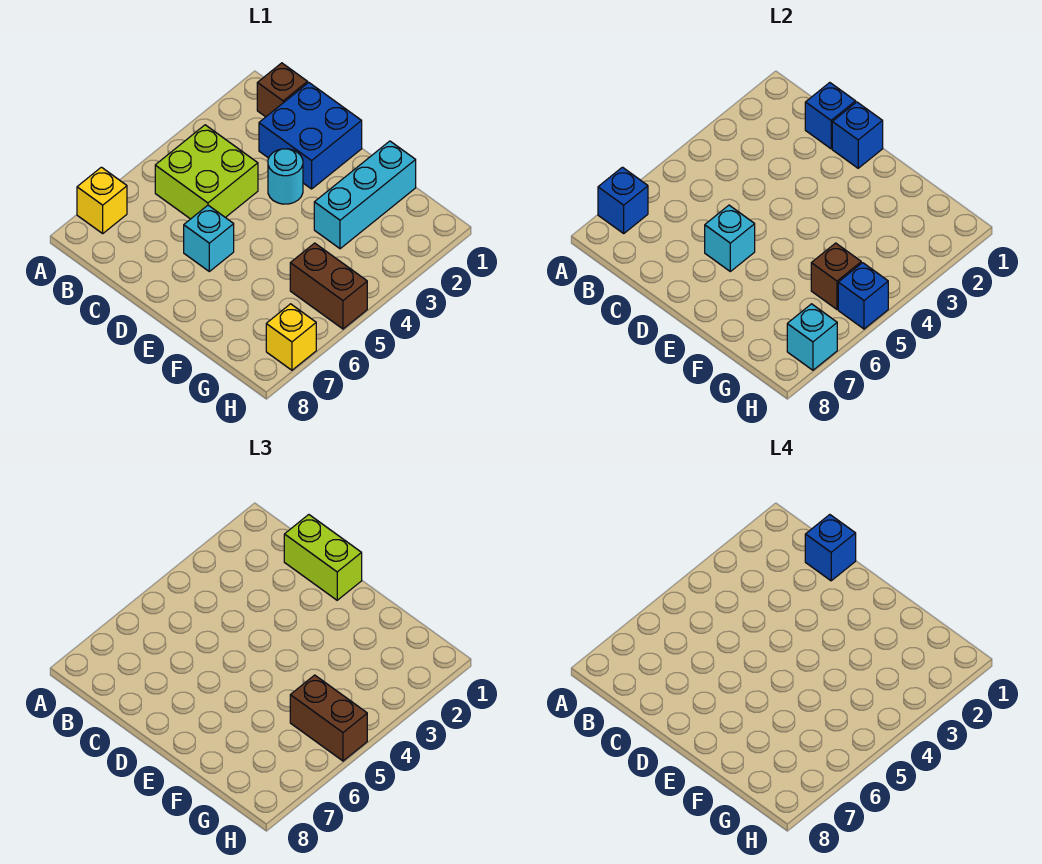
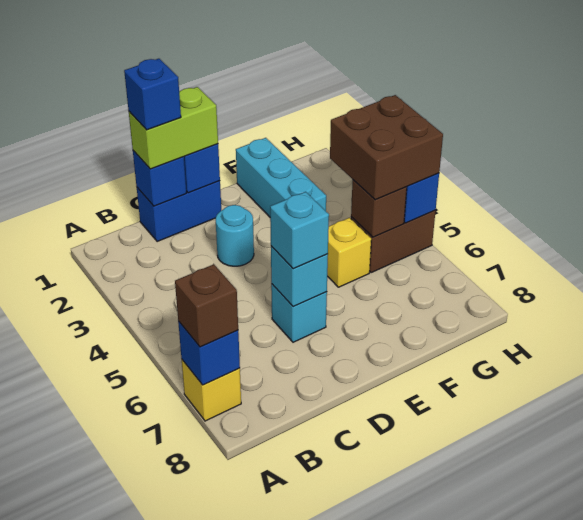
brown 1x1 brick [257,63,308,117] -> brown 1x1 brick moved to [175,264,238,347]
lime 2x2 brick [155,125,258,219] -> none
blue 2x2 brick [259,83,362,189] -> blue 1x2 brick [137,181,221,242]
brown 1x2 brick [290,675,367,761] -> brown 2x2 brick [330,95,443,200]
yellow 1x1 brick [266,304,316,370] -> yellow 1x1 brick moved to [327,218,371,287]
cyan 1x1 brick [787,304,837,370] -> cyan 1x1 brick moved to [270,192,329,269]

